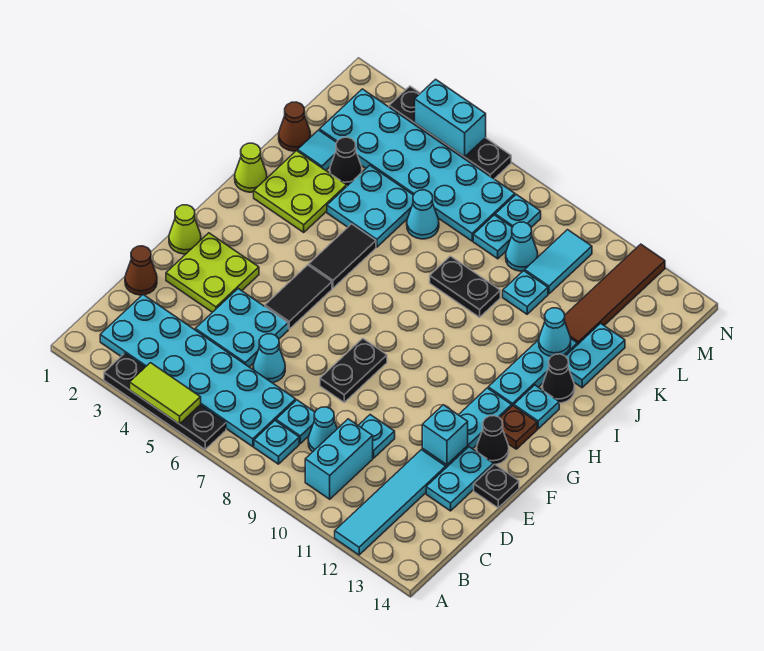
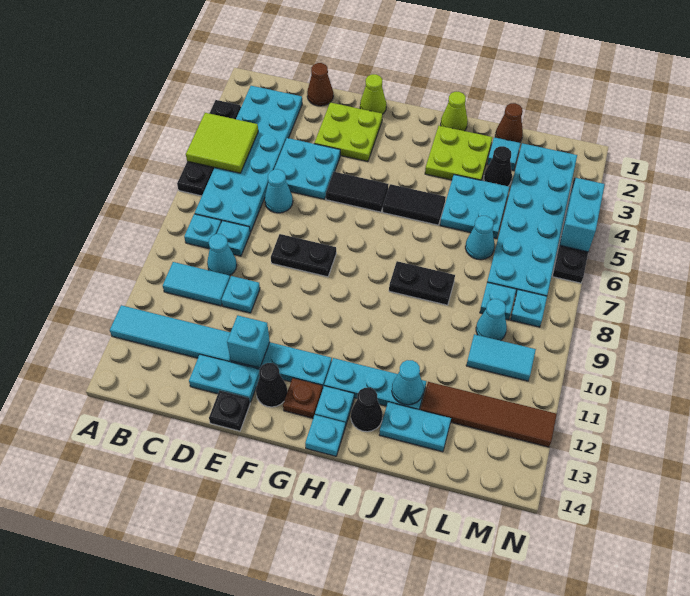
lime 1x2 tile [130,363,201,424] -> lime 2x2 tile [186,113,258,173]
cyan 1x2 brick [305,419,373,499] -> cyan 1x2 tile [163,262,230,306]
black 1x2 plate [430,256,500,317] -> black 1x2 plate turned to [389,261,455,305]
cyan 1x1 plate [503,271,548,314] -> cyan 1x1 plate moved to [305,415,345,456]

